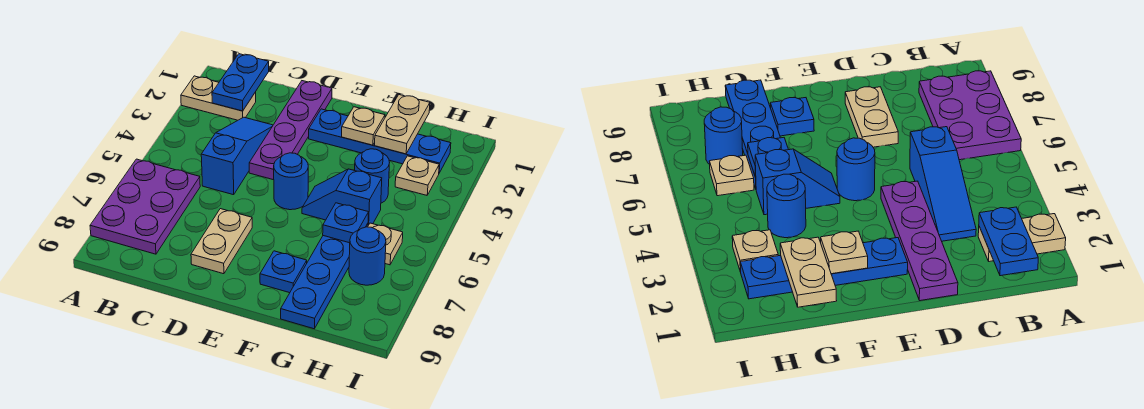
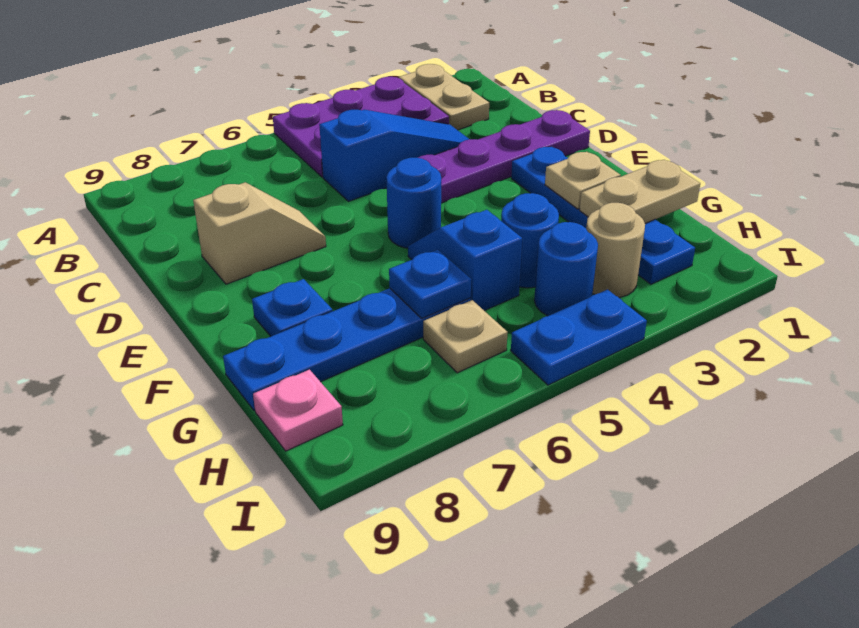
purple 2x3 plate [90,159,200,254] -> purple 2x3 plate moved to [273,77,449,177]
blue 1x2 plate [212,54,269,111] -> blue 1x2 plate moved to [511,290,647,385]
tan 1x2 plate [191,209,252,274] -> tan 1x2 slope [193,182,326,284]
tan 1x1 plate [395,156,439,195] -> tan 1x1 round brick [586,203,645,298]
blue 1x1 round brick [349,227,386,285] -> blue 1x1 round brick moved to [534,222,598,316]
none -> pink 1x1 plate [253,370,343,451]

